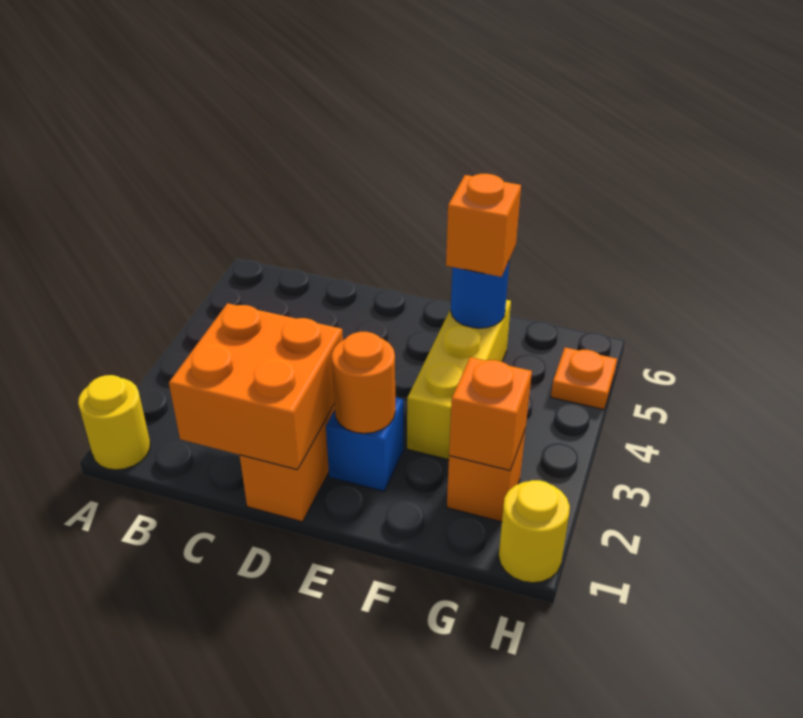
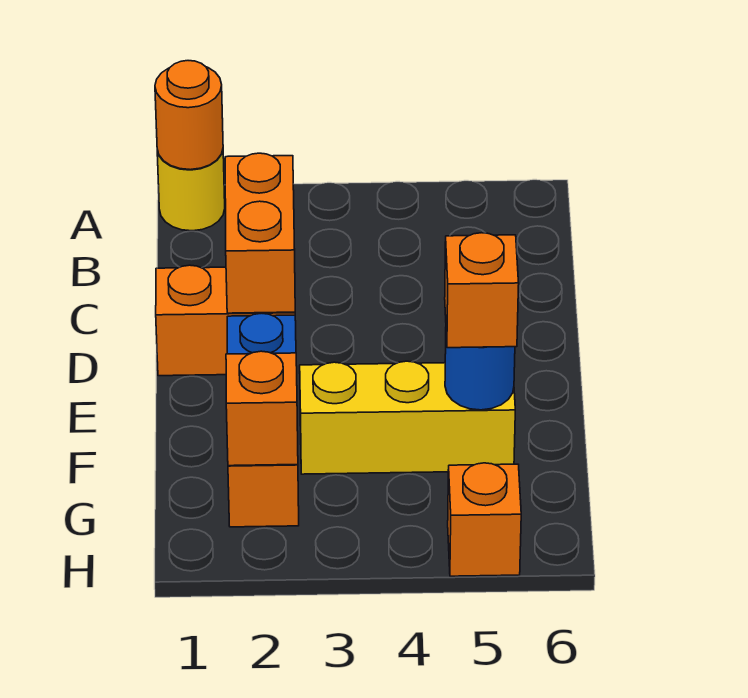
orange 2x2 brick [169,303,343,470] -> orange 1x2 brick [225,153,295,313]
orange 1x1 round brick [332,332,395,433] -> orange 1x1 round brick moved to [155,61,223,170]
yellow 1x1 round brick [499,480,570,583] -> none
orange 1x1 plate [551,347,617,409] -> orange 1x1 brick [448,463,521,576]

